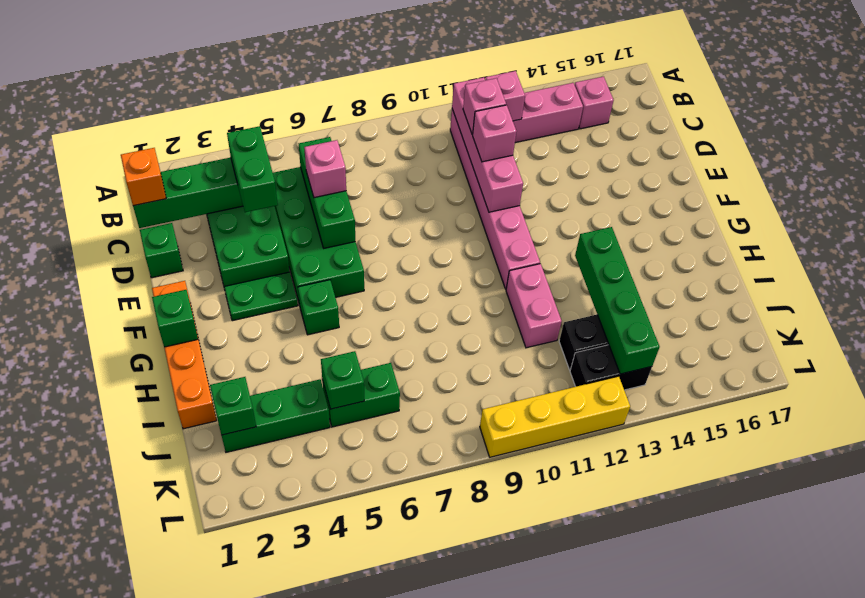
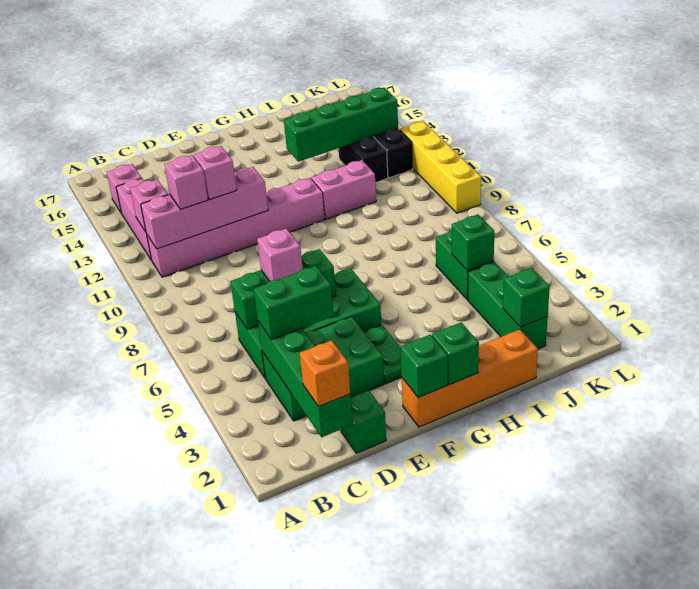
green 1x1 brick [298,280,339,335] -> green 1x1 brick moved to [401,335,448,398]

